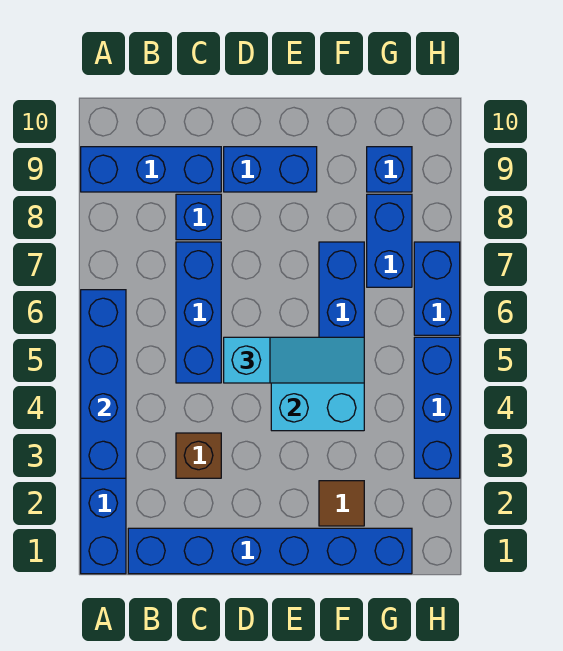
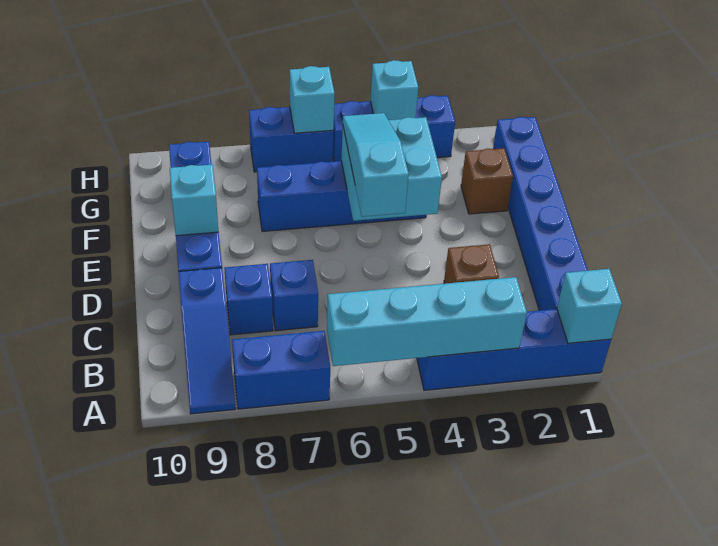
none -> cyan 1x1 brick [557,269,622,343]
blue 1x4 brick [81,290,126,478] -> cyan 1x4 brick [327,277,527,366]
blue 1x3 brick [81,147,221,192] -> blue 1x3 slope [178,268,236,414]
blue 1x3 brick [176,242,221,383] -> blue 1x1 brick [270,260,318,331]
none -> cyan 1x1 brick [170,165,218,236]
brown 1x1 tile [319,481,364,526] -> brown 1x1 brick [461,148,513,214]
blue 1x2 brick [367,194,412,287] -> blue 1x2 brick moved to [232,331,330,409]
none -> cyan 1x1 brick [370,60,418,120]
none -> cyan 1x1 brick [290,66,335,133]

